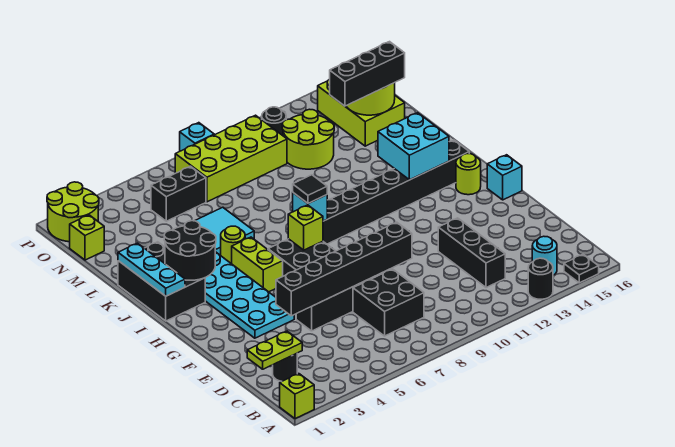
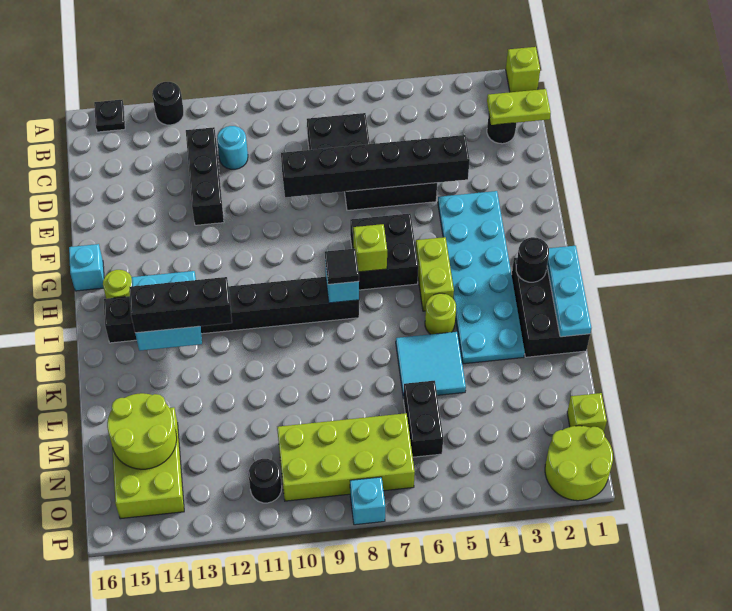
cyan 1x1 round brick [532,236,557,275] -> cyan 1x1 round brick moved to [217,126,248,169]
black 2x2 round brick [164,221,216,280] -> black 1x1 round brick [516,237,549,282]
lime 2x2 round brick [282,109,334,169] -> none
black 1x3 brick [330,42,405,106] -> black 1x3 brick moved to [129,277,232,333]
black 1x2 brick [151,166,206,221] -> black 1x2 brick turned to [404,381,443,457]

